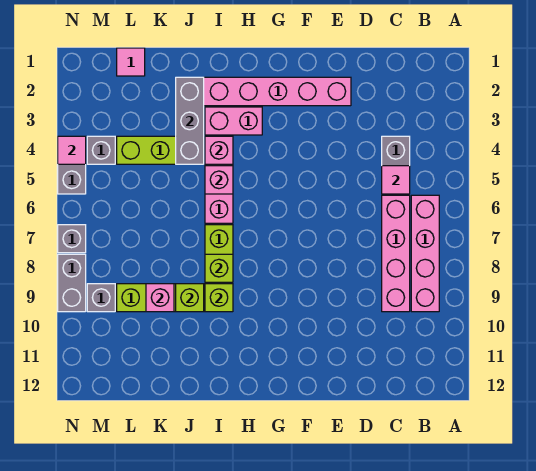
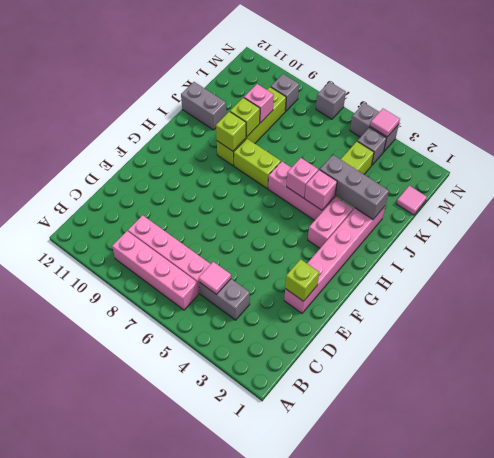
lime 1x1 brick [205,254,233,282] -> lime 1x1 brick moved to [285,259,319,301]
grey 1x2 brick [58,254,86,312] -> grey 1x2 brick moved to [181,82,226,130]

